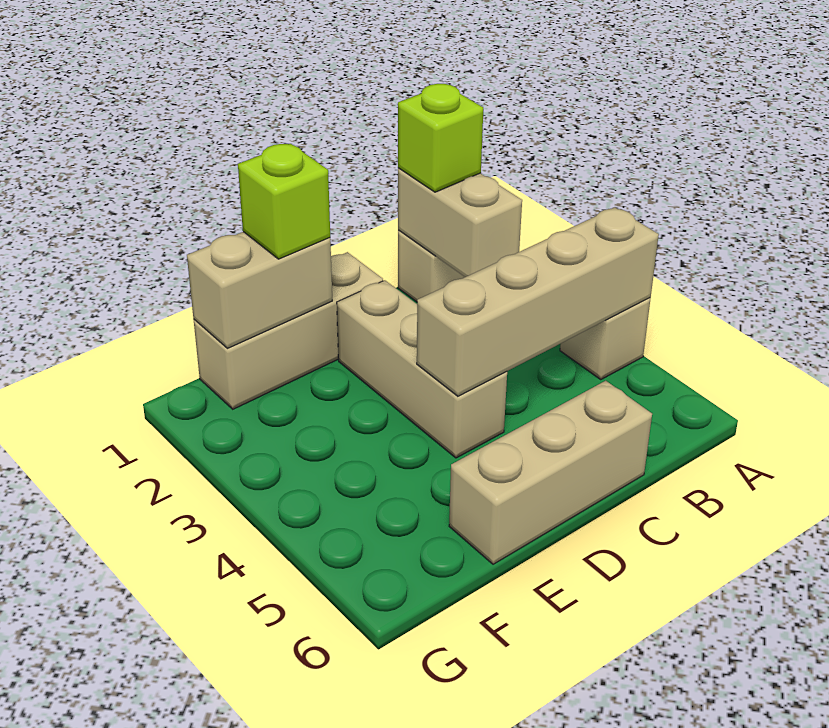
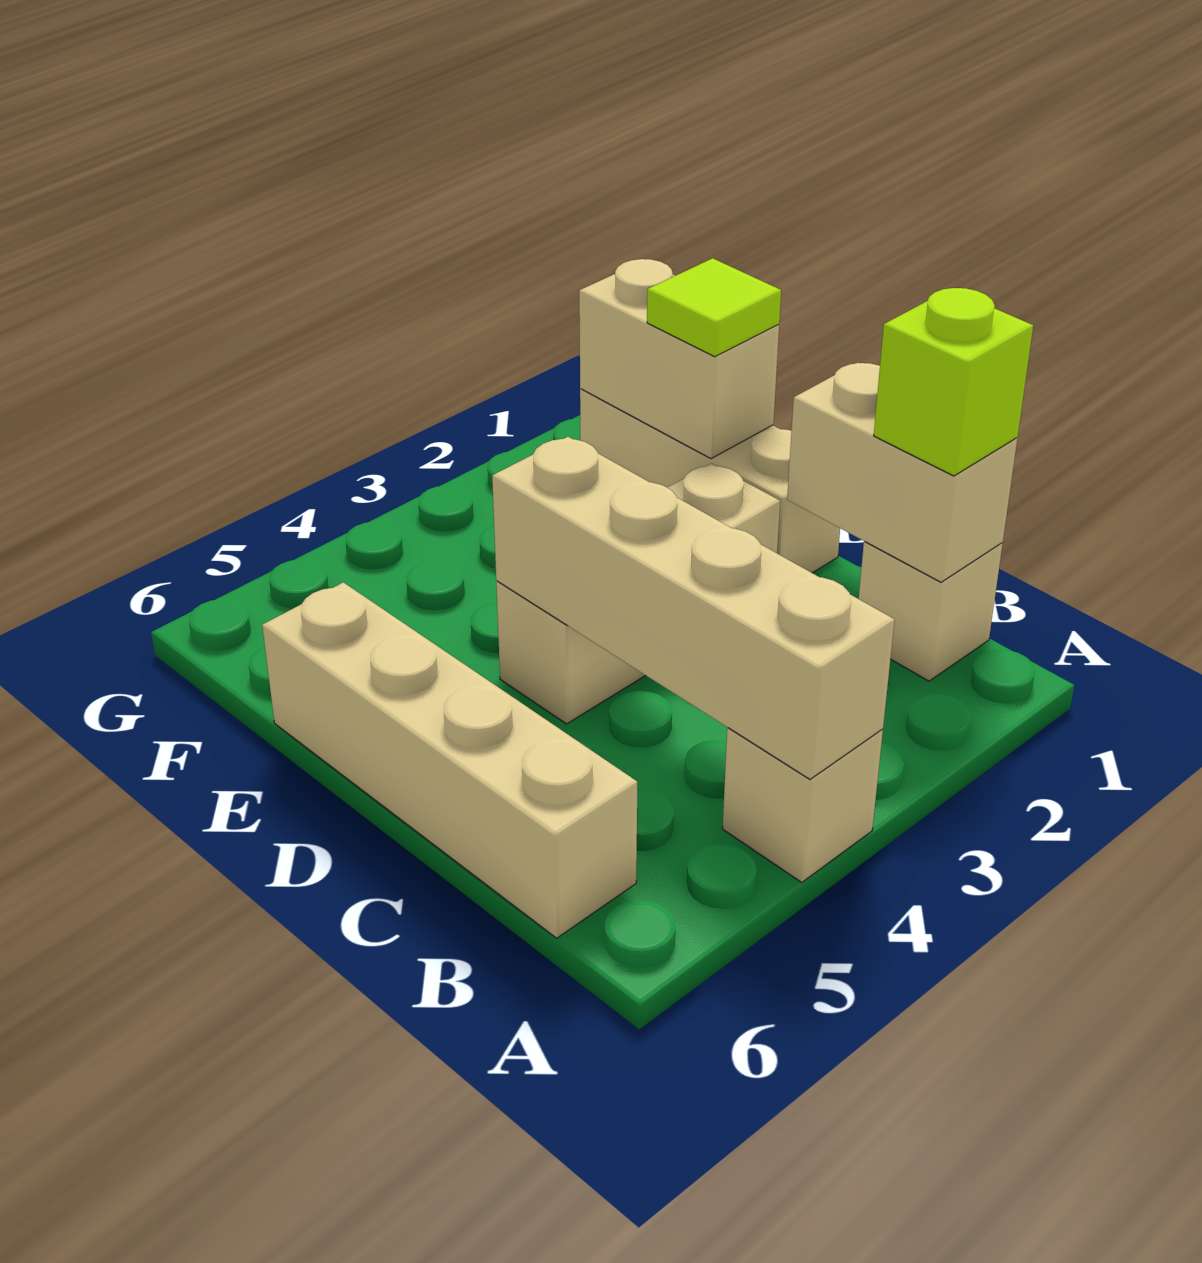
tan 1x2 brick [398,168,522,277] -> tan 1x2 brick turned to [787,363,1017,582]
tan 1x3 brick [449,381,652,564] -> tan 1x4 brick [262,582,637,938]
lime 1x1 brick [238,144,330,259] -> lime 1x1 tile [647,258,781,357]

